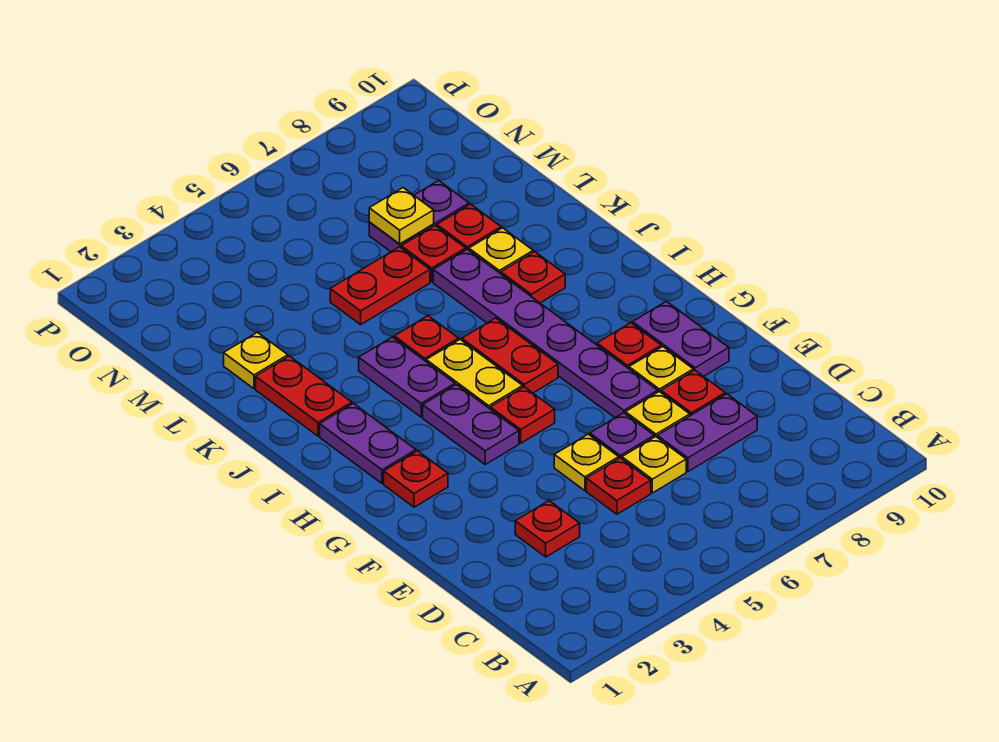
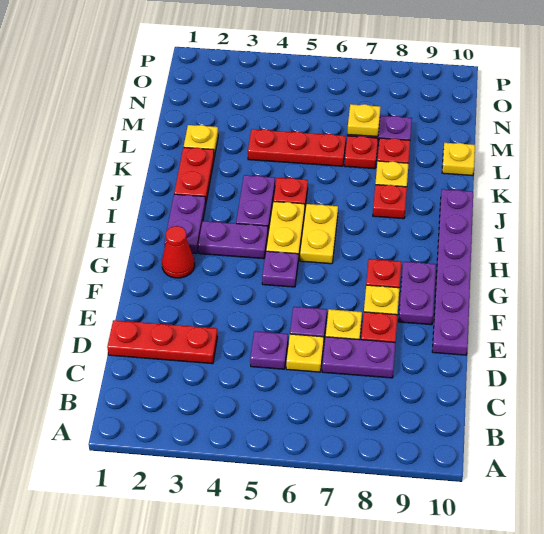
red 1x1 plate [515,501,580,557] -> red 1x3 plate [107,320,218,364]
red 1x1 plate [586,458,651,514] -> purple 1x1 plate [250,331,288,369]
yellow 1x1 plate [554,434,619,491] -> yellow 1x1 plate moved to [442,143,475,176]
purple 1x6 plate [433,249,658,418] -> purple 1x6 plate moved to [432,189,473,355]
red 1x1 plate [384,451,448,507] -> red 1x1 cone [162,226,195,278]
purple 1x2 plate [423,385,519,464] -> purple 1x2 plate turned to [198,221,268,259]
red 1x1 plate [490,387,555,443] -> purple 1x1 plate [262,251,298,287]
red 1x2 plate [462,318,558,393] -> yellow 1x2 plate [300,204,338,264]
red 1x2 plate [330,247,430,325] -> red 1x3 plate [248,129,346,166]

